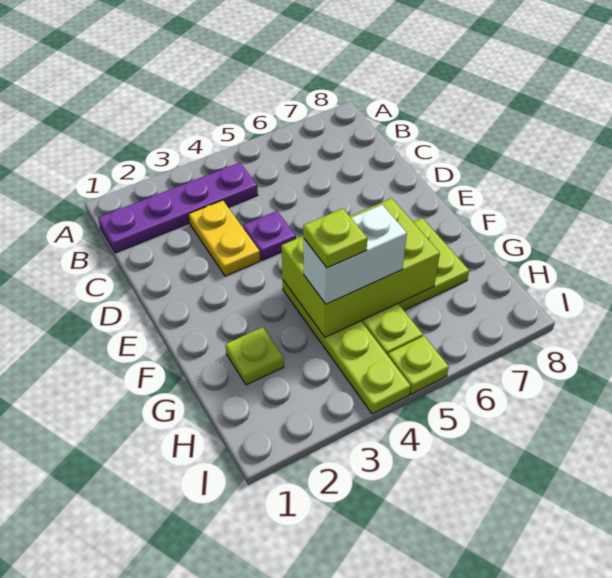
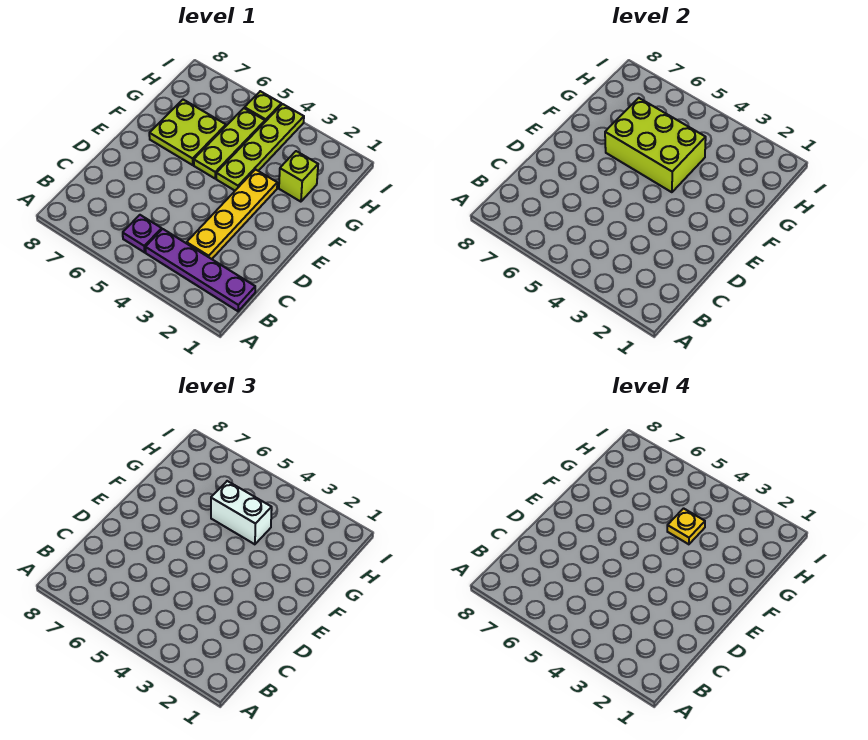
yellow 1x2 plate [189,200,260,276] -> yellow 1x4 plate [187,170,277,259]
purple 1x1 plate [243,211,296,260] -> purple 1x1 plate moved to [123,215,162,252]
lime 1x1 plate [225,327,284,385] -> lime 1x1 brick [279,151,318,202]
lime 1x1 plate [303,209,367,268] -> yellow 1x1 plate [667,508,705,544]

